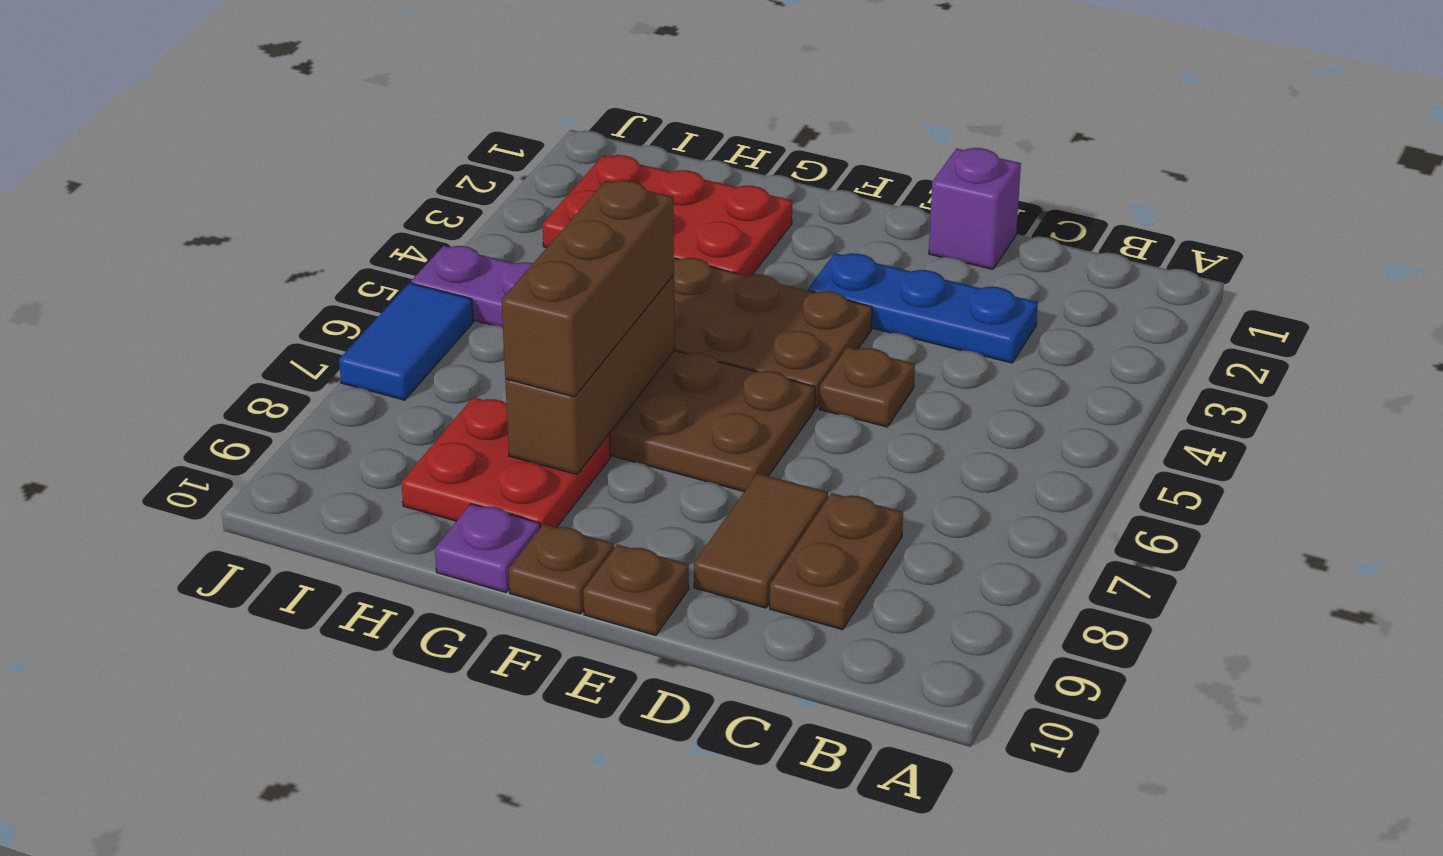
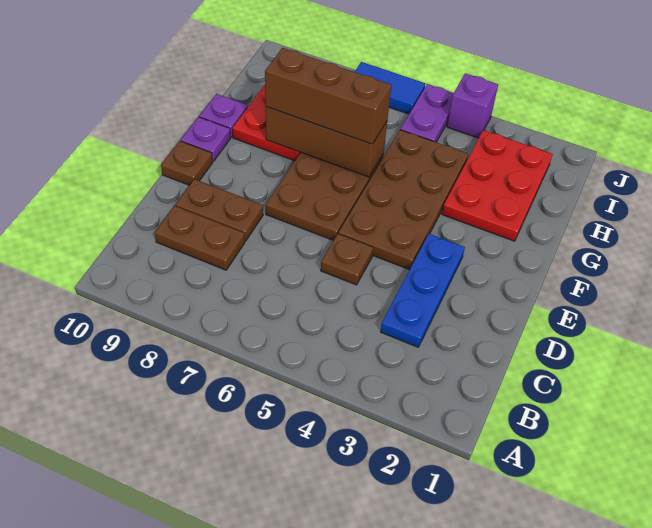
purple 1x1 brick [929,148,1021,269] -> purple 1x1 brick moved to [447,73,498,138]
brown 1x2 tile [694,473,828,608] -> brown 1x2 plate [176,179,263,241]
brown 1x1 plate [509,524,614,614] -> purple 1x1 plate [181,117,231,162]

